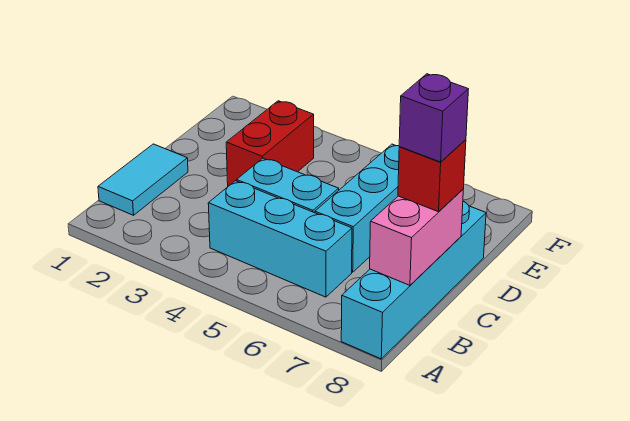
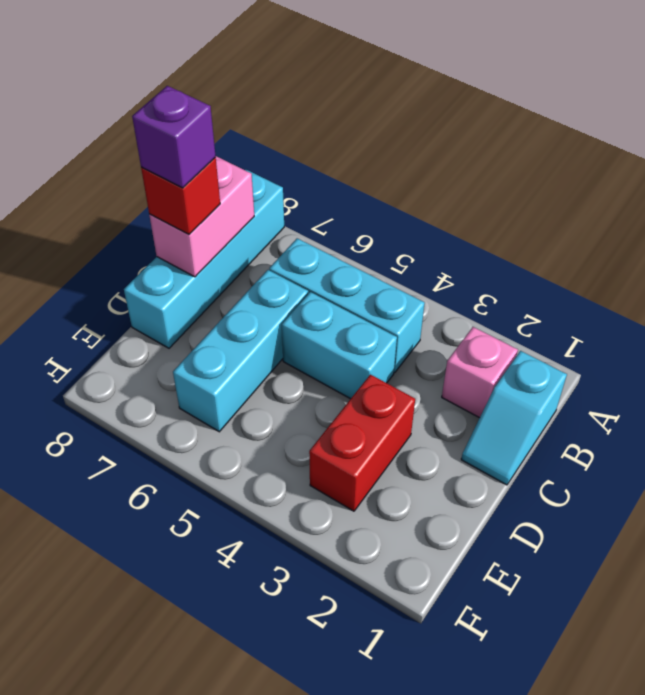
cyan 1x2 tile [98,144,188,215] -> cyan 1x2 slope [461,351,567,485]
none -> pink 1x1 brick [442,327,518,418]

